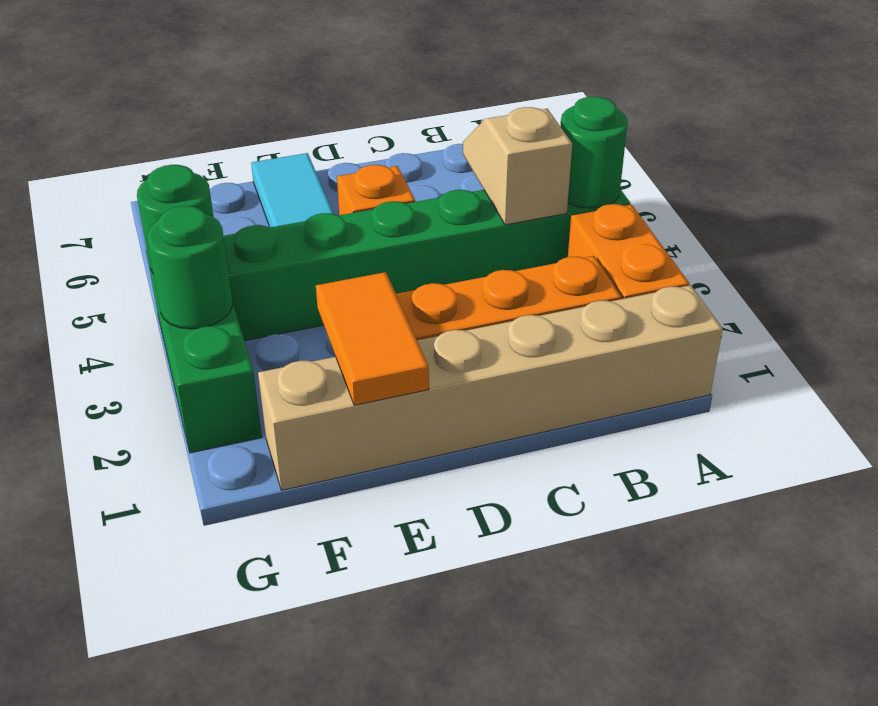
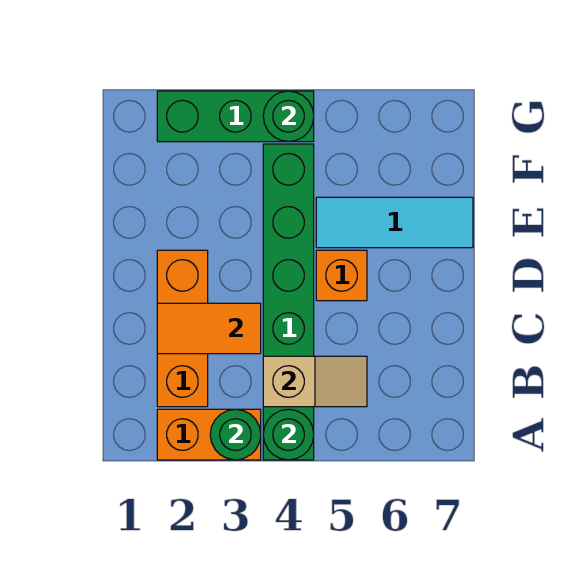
tan 1x6 brick [258,285,723,490] -> none
orange 1x2 tile [316,272,429,405] -> orange 1x2 tile moved to [157,303,261,354]
green 1x1 round brick [147,206,232,329] -> green 1x1 round brick moved to [210,409,261,460]

